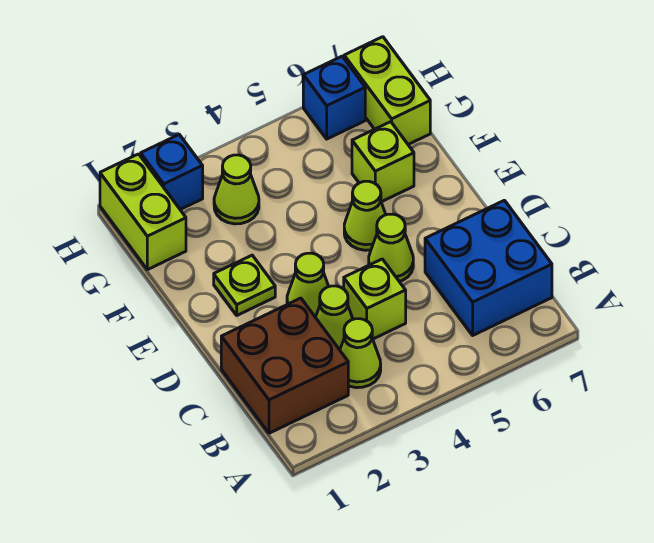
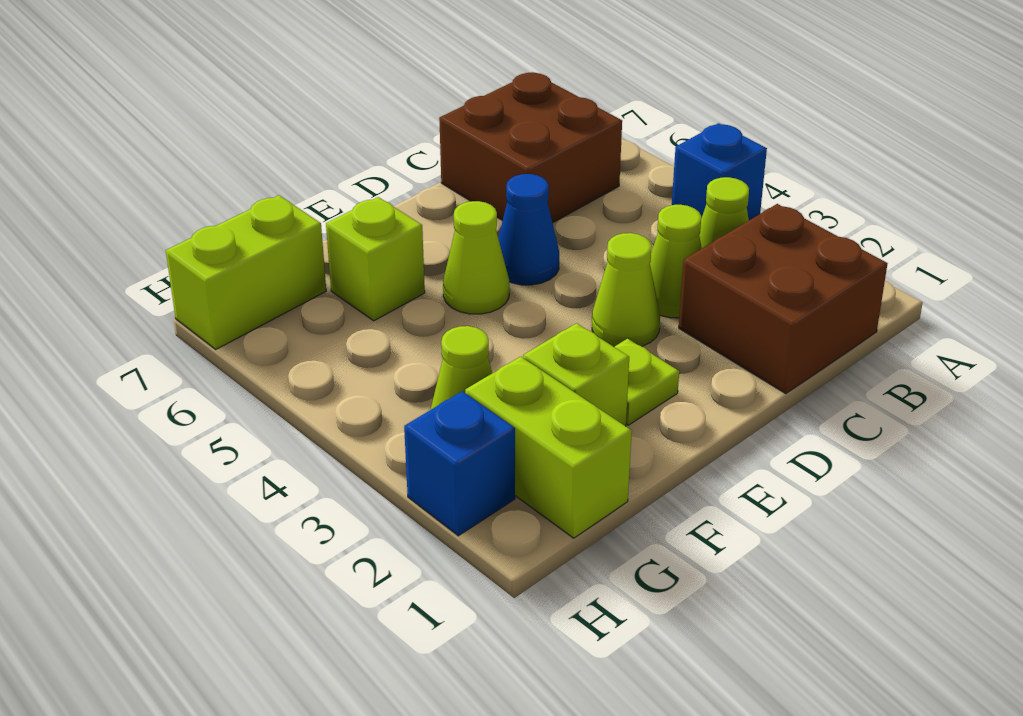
blue 2x2 brick [425,200,552,335] -> brown 2x2 brick [439,72,622,223]
lime 1x1 brick [344,259,406,339] -> lime 1x1 brick moved to [523,323,629,426]
lime 1x1 cone [369,214,413,282] -> blue 1x1 cone [498,174,559,285]
lime 1x2 brick [100,154,186,270] -> lime 1x2 brick turned to [465,357,632,538]
blue 1x1 brick [303,56,365,139] -> blue 1x1 brick moved to [672,123,767,220]

